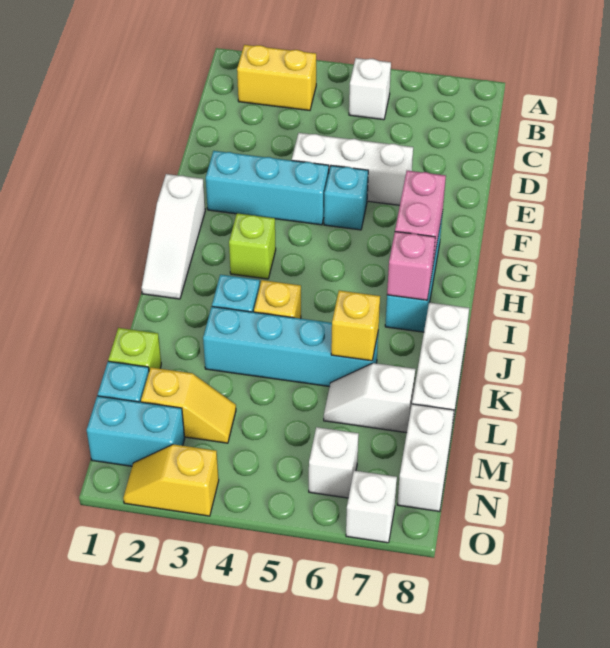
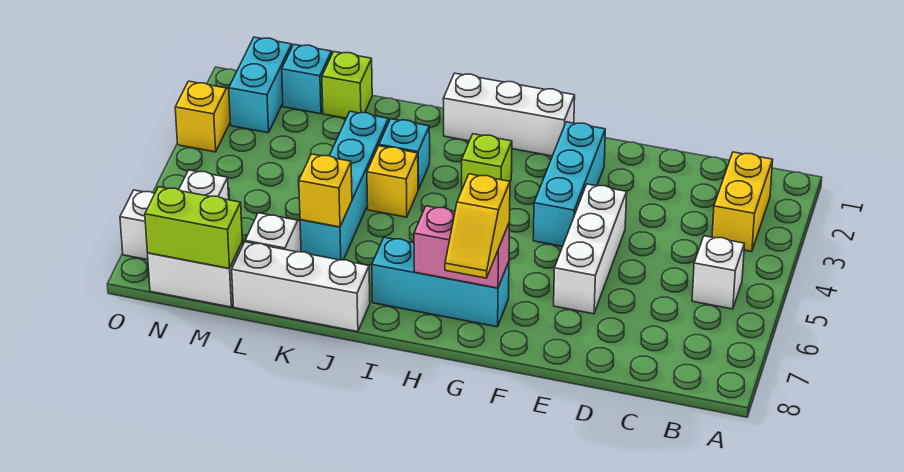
cyan 1x1 brick [324,166,368,230] -> none
white 1x3 slope [142,174,205,299] -> white 1x3 brick [443,73,575,156]
pink 1x1 brick [387,232,435,300] -> none
yellow 1x2 slope [141,367,236,443] -> yellow 1x2 slope moved to [445,174,510,278]
none -> lime 1x2 brick [145,187,242,268]

